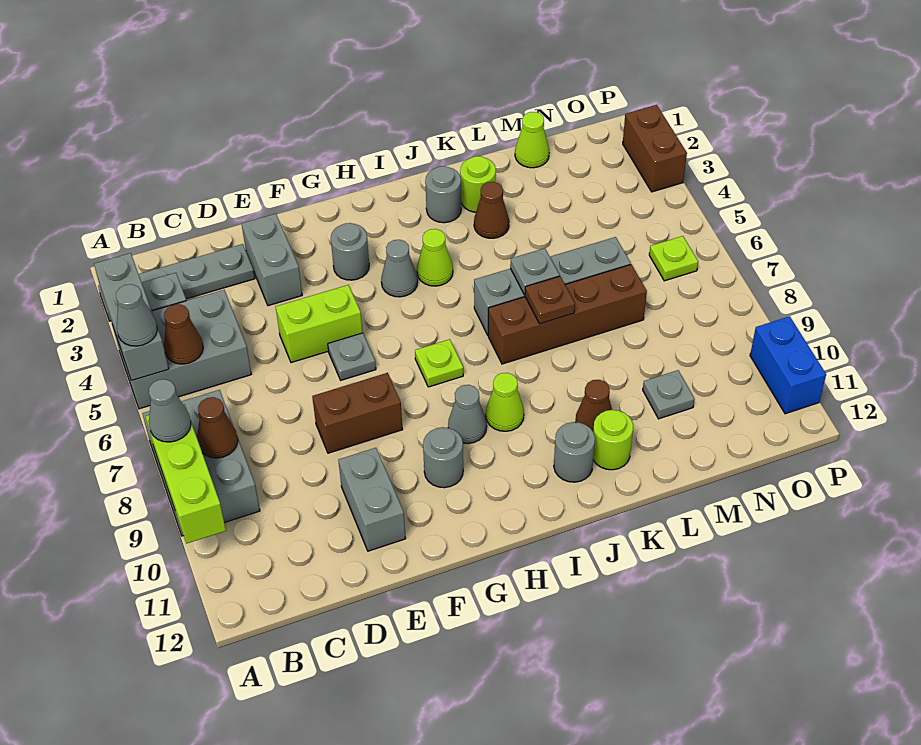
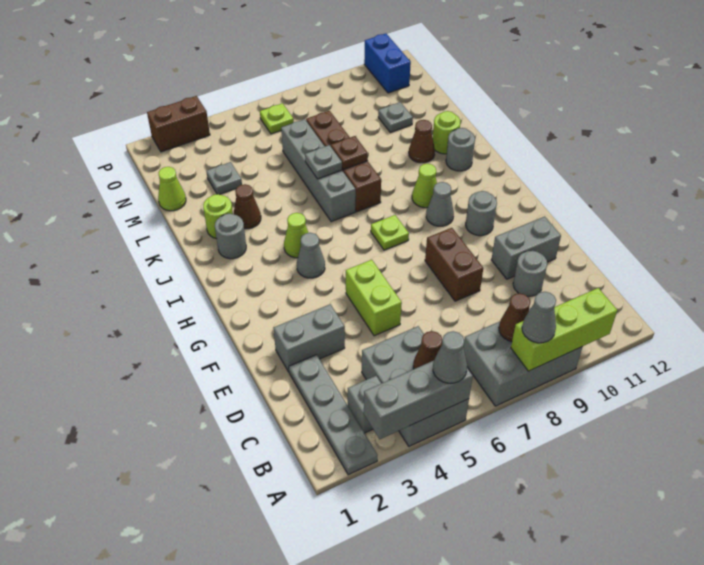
grey 1x1 plate [328,333,376,380] -> grey 1x1 plate moved to [206,162,242,195]
grey 1x1 round brick [331,223,369,280] -> grey 1x1 round brick moved to [513,251,547,296]
blue 1x2 brick [750,316,826,414] -> blue 1x2 brick turned to [364,34,411,93]

